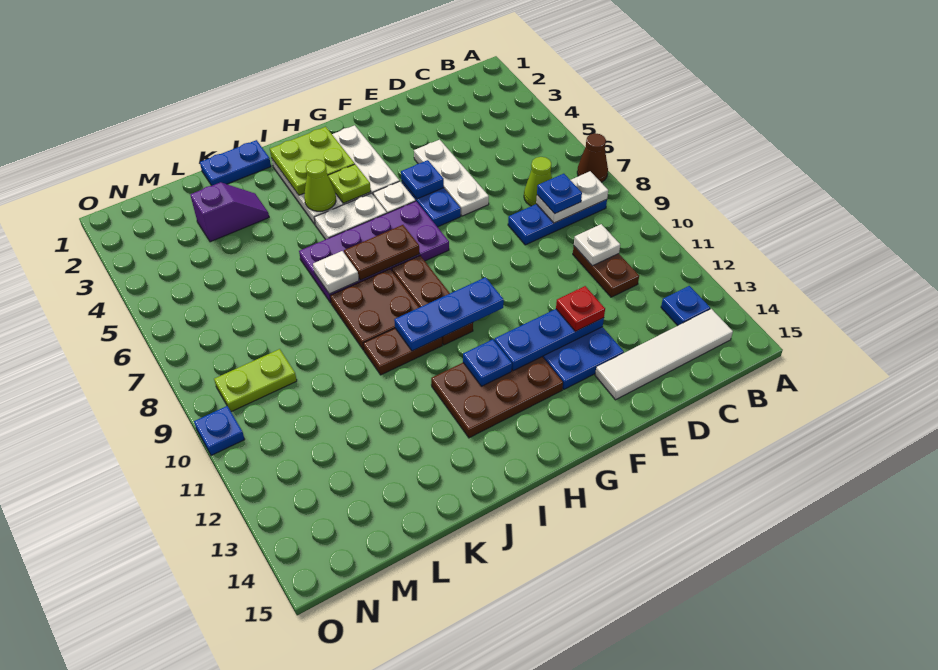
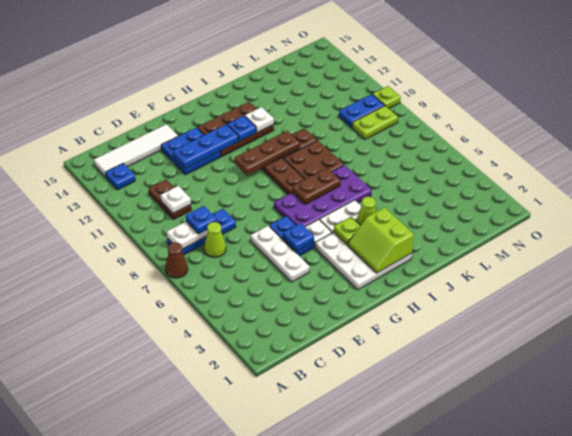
red 1x1 plate [556,286,605,332] -> none
blue 1x3 plate [394,277,504,351] -> brown 1x3 plate [235,131,300,175]
lime 2x2 plate [270,127,355,195] -> lime 2x2 slope [348,207,414,273]
blue 1x2 plate [200,140,271,186] -> blue 1x2 plate moved to [339,94,384,127]
white 1x1 plate [313,251,359,294] -> white 1x1 plate moved to [245,107,274,132]
purple 1x2 slope [190,182,269,242] -> none
blue 1x1 plate [194,406,245,456] -> lime 1x1 plate [372,86,401,109]

